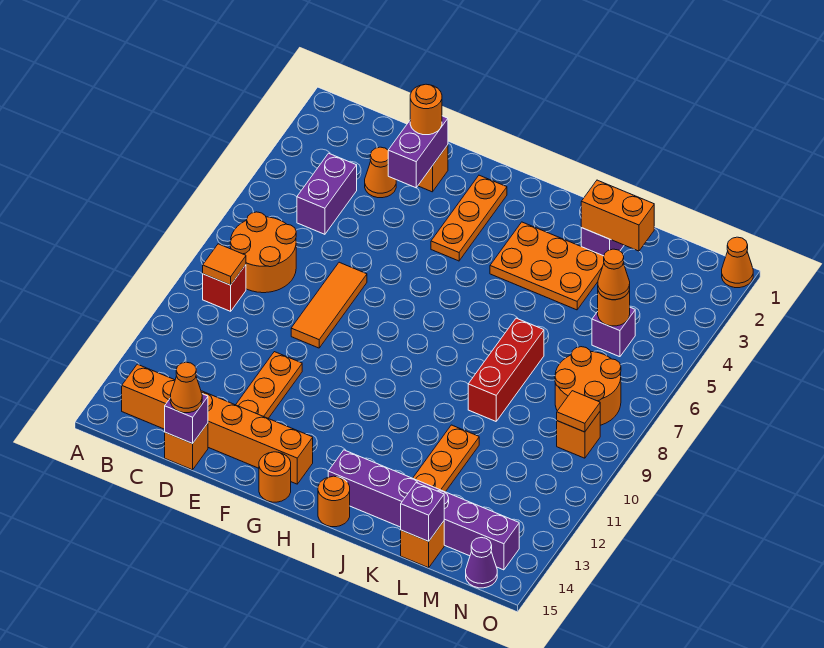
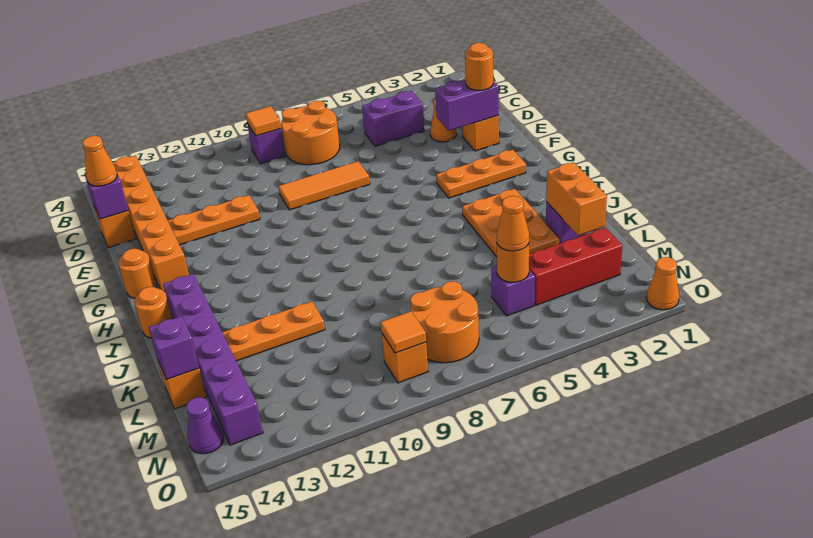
red 1x1 brick [203,265,246,311] -> purple 1x1 brick [247,124,286,164]
red 1x3 brick [468,318,544,421] -> red 1x3 brick moved to [529,228,622,305]

